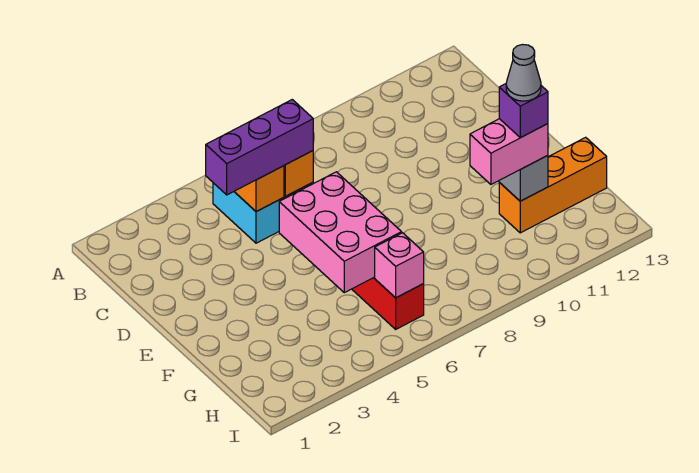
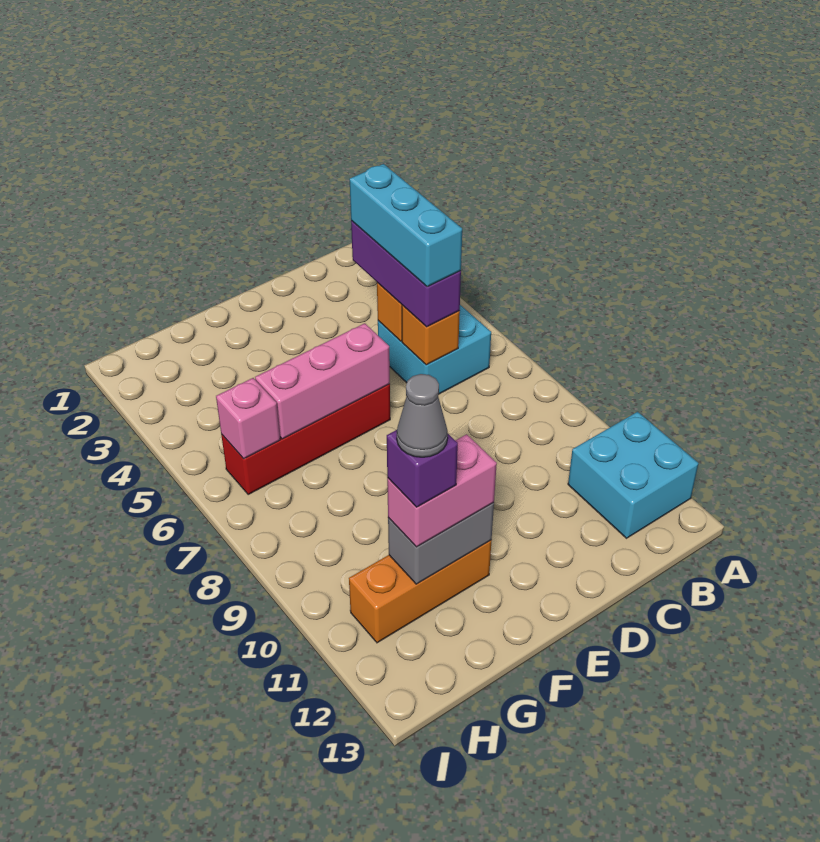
none -> cyan 2x2 brick [568,412,699,538]
none -> cyan 1x3 brick [350,164,462,287]
pink 2x3 brick [279,172,402,293] -> pink 1x3 brick [255,323,390,439]
pink 1x2 brick [470,119,548,184] -> pink 1x2 brick turned to [387,434,497,547]
orange 1x3 brick [499,137,607,233] -> orange 1x3 brick turned to [349,540,492,643]

